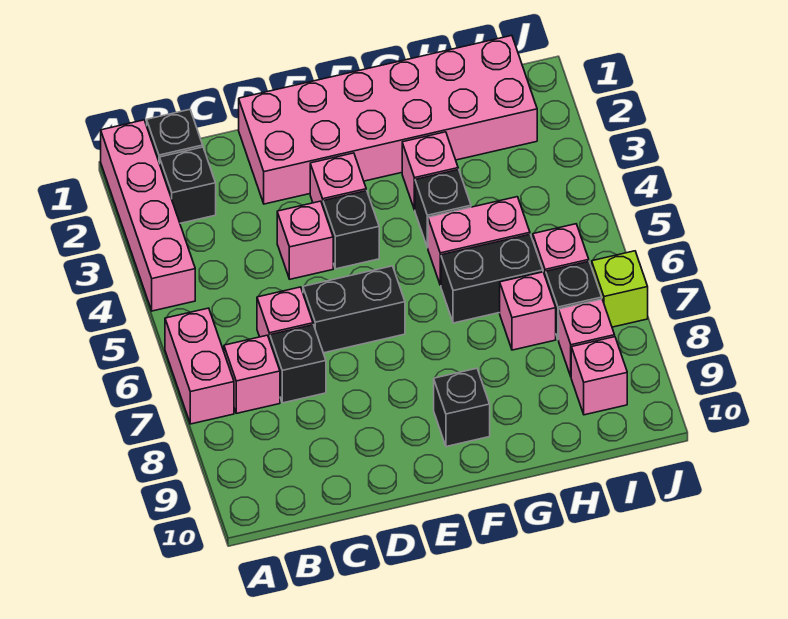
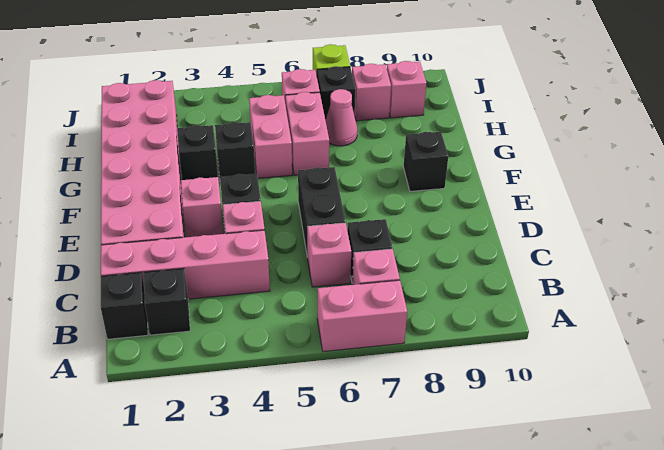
pink 1x4 brick [101,120,195,311] -> pink 1x4 brick moved to [101,230,270,299]
pink 1x1 brick [402,132,458,210] -> black 1x1 brick [177,125,218,180]
black 1x2 brick [441,234,543,323] -> pink 1x2 brick [286,92,329,175]
pink 1x1 brick [500,272,556,350] -> pink 1x1 cone [326,89,357,146]

